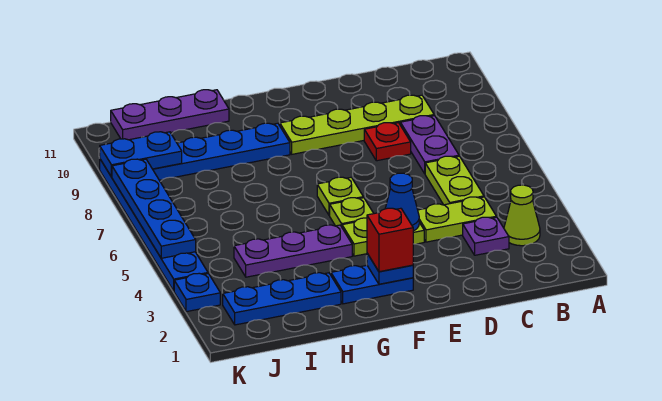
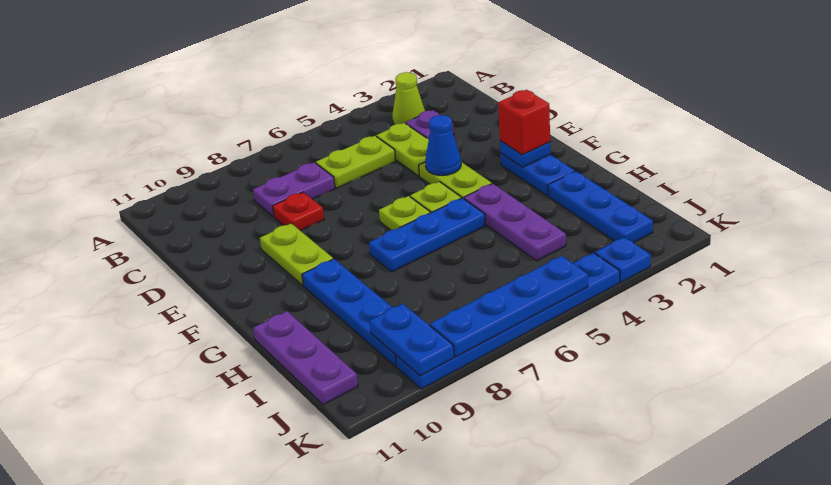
lime 1x4 plate [280,95,434,154] -> lime 1x2 plate [260,223,333,285]
none -> blue 1x3 plate [369,198,486,272]

